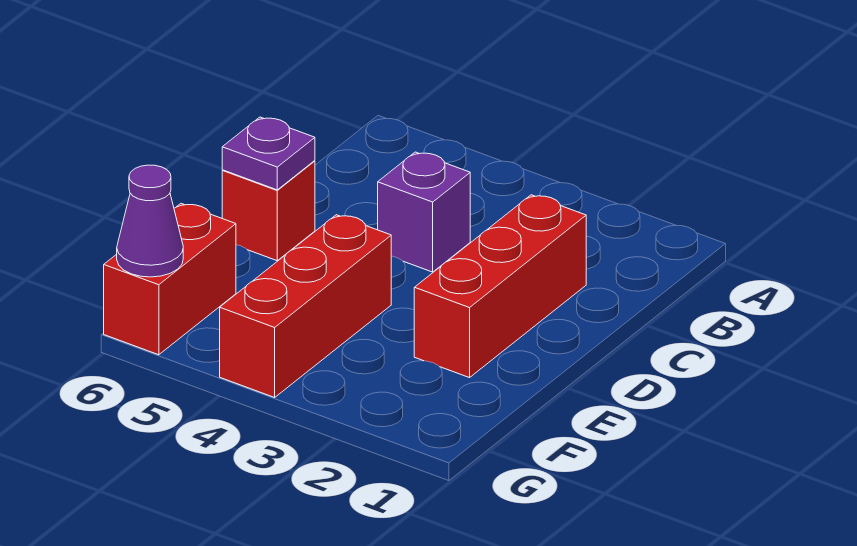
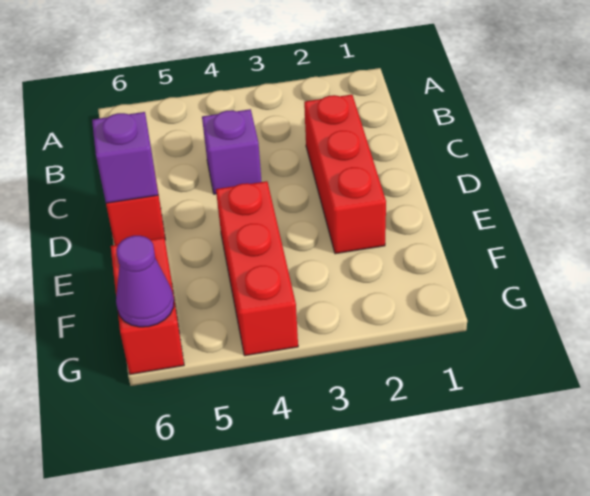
purple 1x1 plate [222,117,315,190] -> purple 1x1 brick [92,112,158,203]

